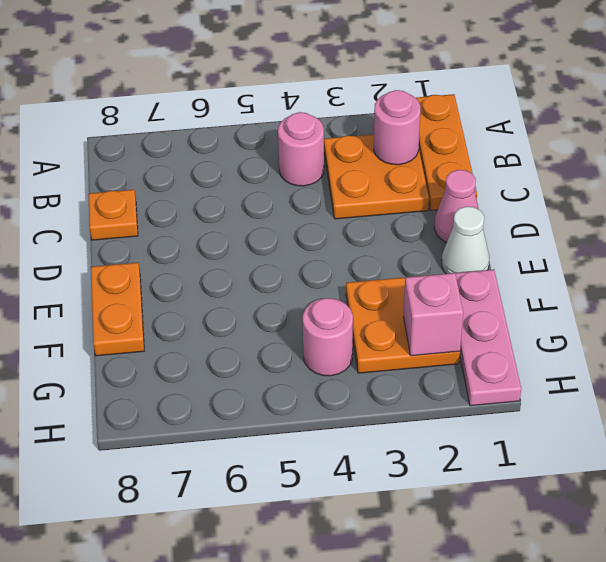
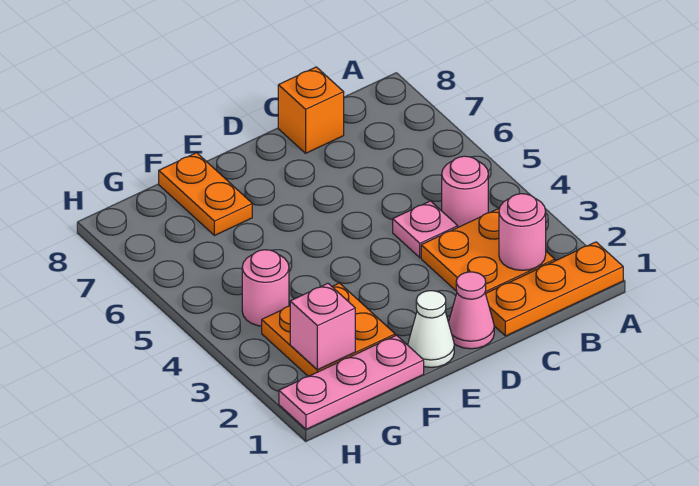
none -> pink 1x1 plate [393,201,458,258]
orange 1x1 plate [88,190,138,240] -> orange 1x1 brick [278,67,344,153]
orange 1x2 plate [91,263,144,356] -> orange 1x2 plate turned to [159,153,252,236]

